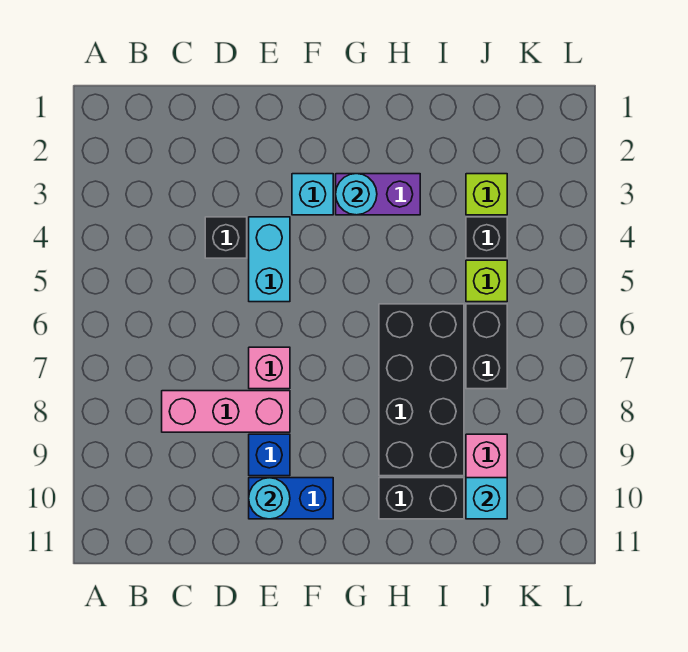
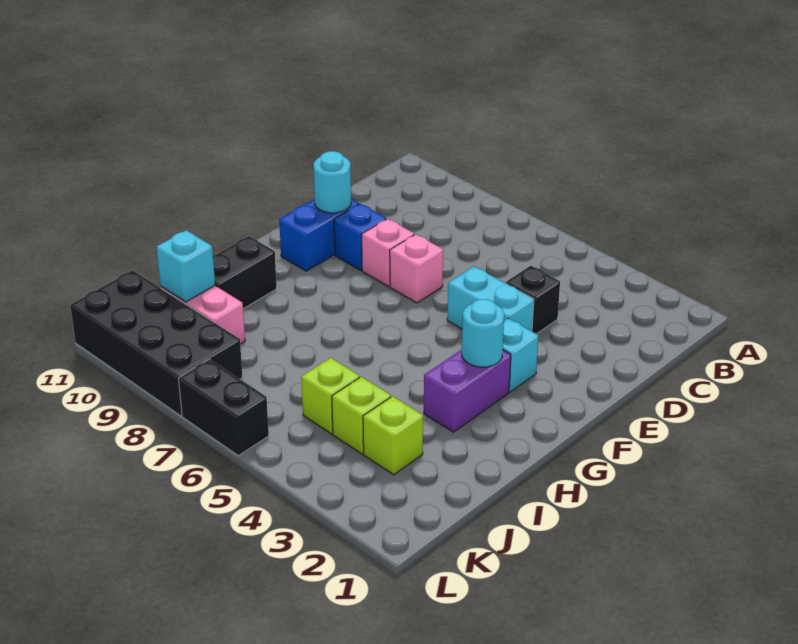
pink 1x3 brick [162,391,290,432] -> pink 1x1 brick [362,219,414,286]
black 2x4 brick [379,304,464,476] -> black 2x4 brick moved to [70,270,243,416]
black 1x1 brick [466,217,507,258] -> lime 1x1 brick [332,377,391,454]
black 1x2 brick [466,304,507,389] -> black 1x2 brick moved to [178,359,269,456]

